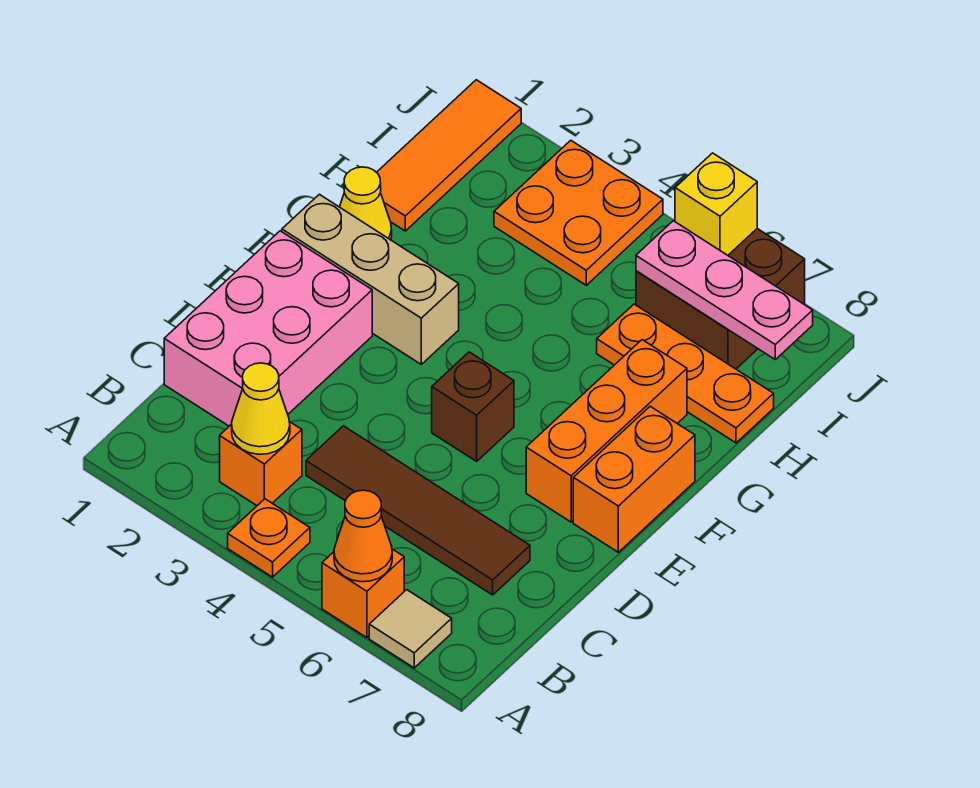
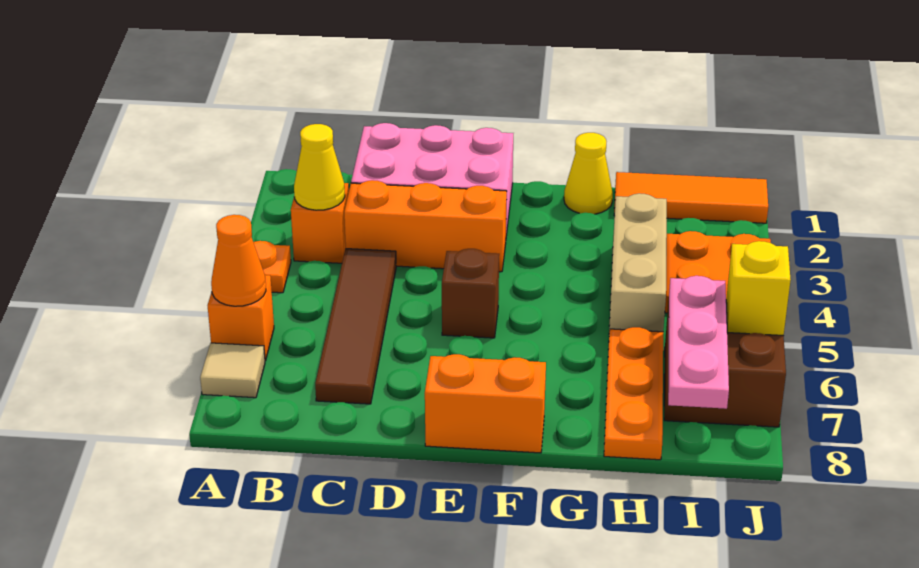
orange 1x3 brick [526,340,687,522] -> orange 1x3 brick moved to [344,180,507,272]
tan 1x3 brick [282,194,459,364] -> tan 1x3 brick moved to [609,193,667,332]

